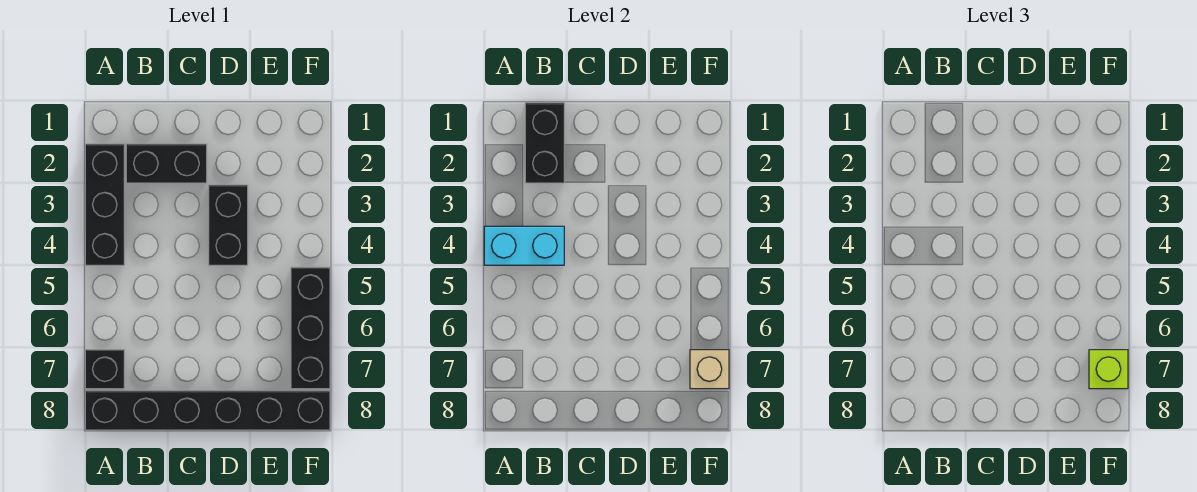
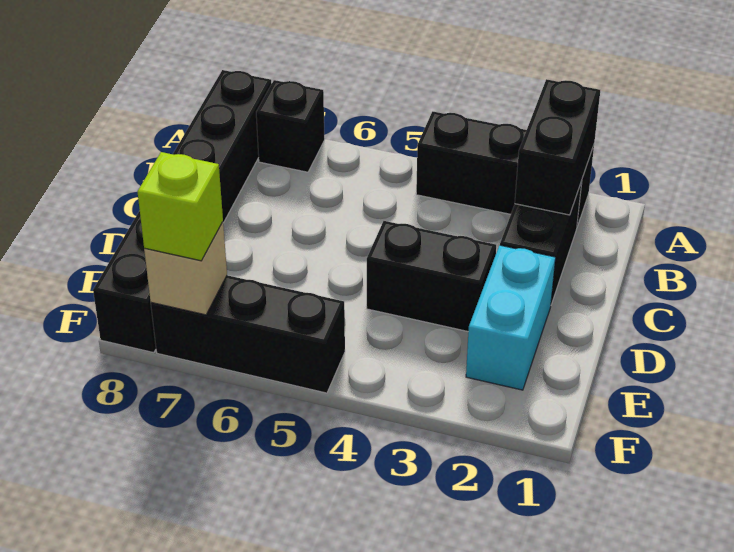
cyan 1x2 brick [484,226,564,265] -> cyan 1x2 brick moved to [466,245,556,390]
black 1x2 brick [525,103,564,183] -> black 1x2 brick turned to [515,79,600,215]

